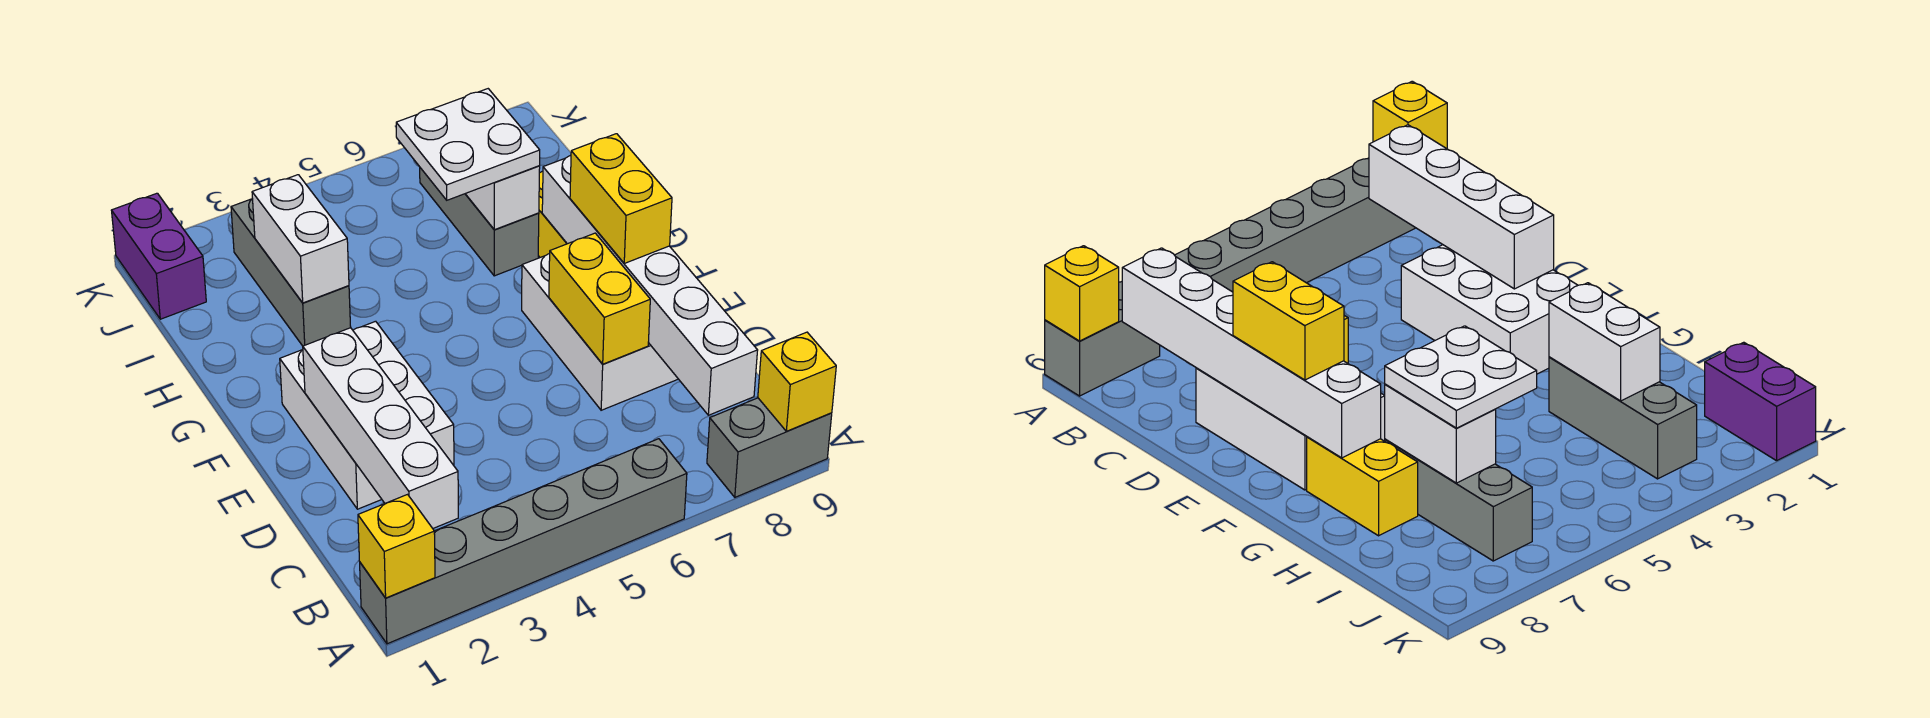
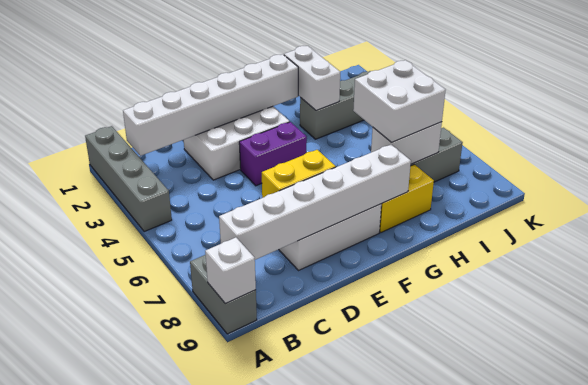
grey 1x6 brick [360,439,687,644] -> grey 1x4 brick [85,126,172,232]
yellow 1x1 brick [358,495,435,598] -> none
yellow 1x1 brick [758,332,836,431] -> white 1x1 brick [205,237,256,304]
white 1x4 brick [303,328,458,528] -> white 1x6 brick [123,54,298,156]
yellow 1x2 brick [570,134,672,263] -> none
white 1x2 brick [252,175,349,303] -> white 1x2 brick turned to [284,46,340,111]
white 2x2 plate [396,89,540,200] -> white 2x2 brick [353,60,446,142]
purple 1x2 brick [112,193,206,319] -> purple 1x2 brick moved to [239,122,307,186]

